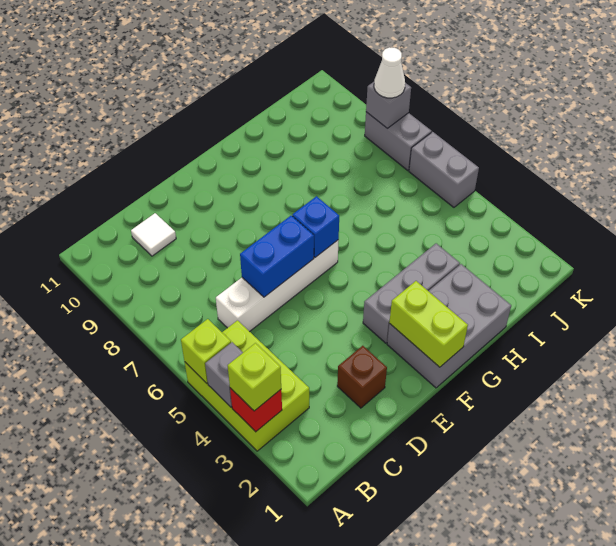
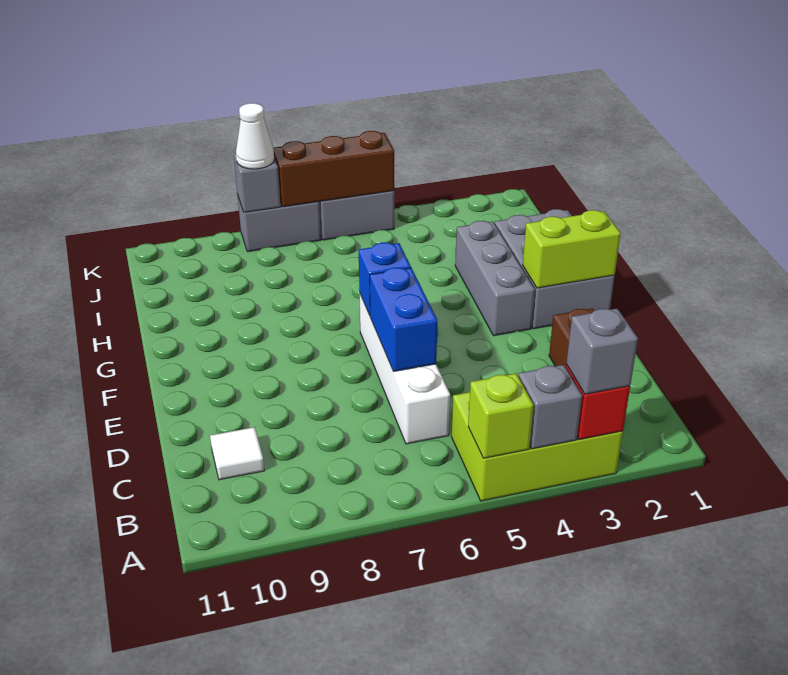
lime 1x1 brick [228,343,281,411] -> grey 1x1 brick [566,309,638,394]
none -> brown 1x3 brick [273,131,394,207]

